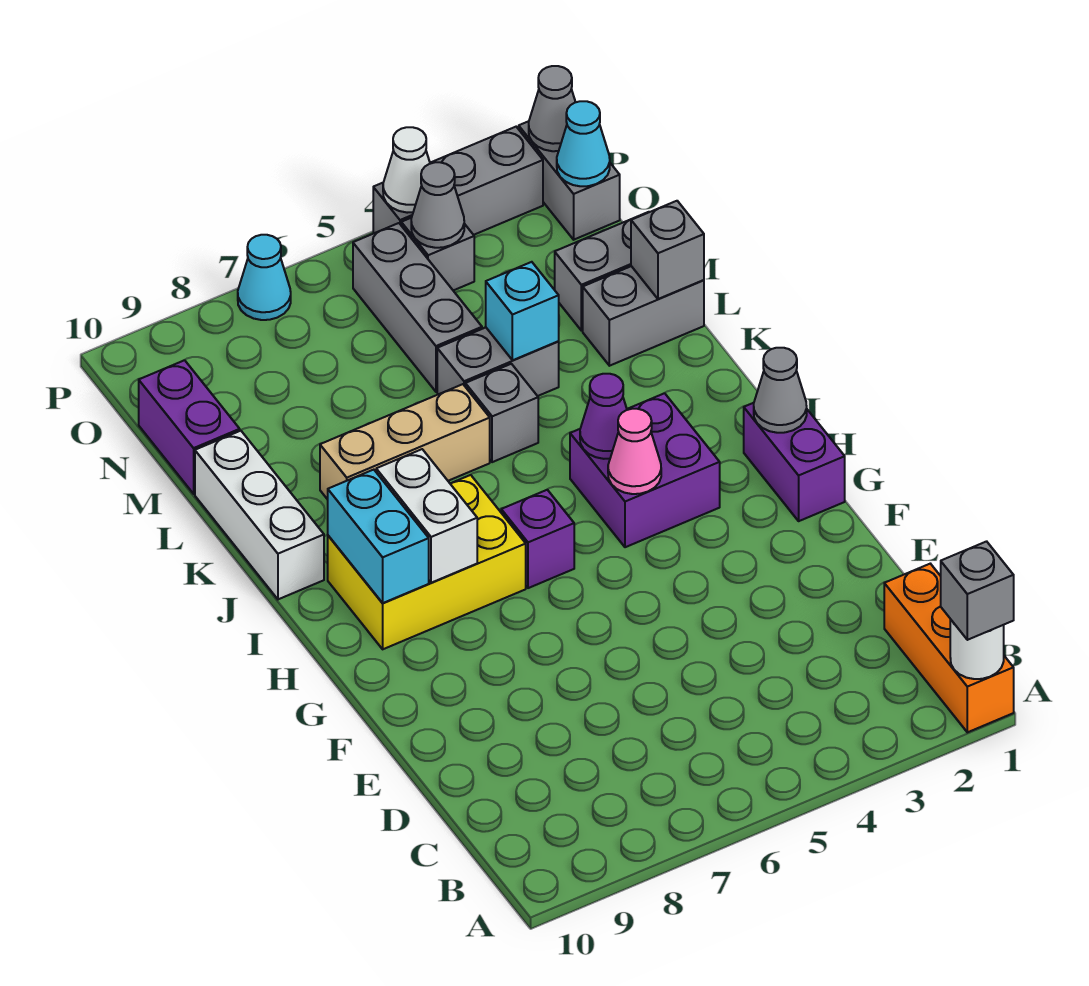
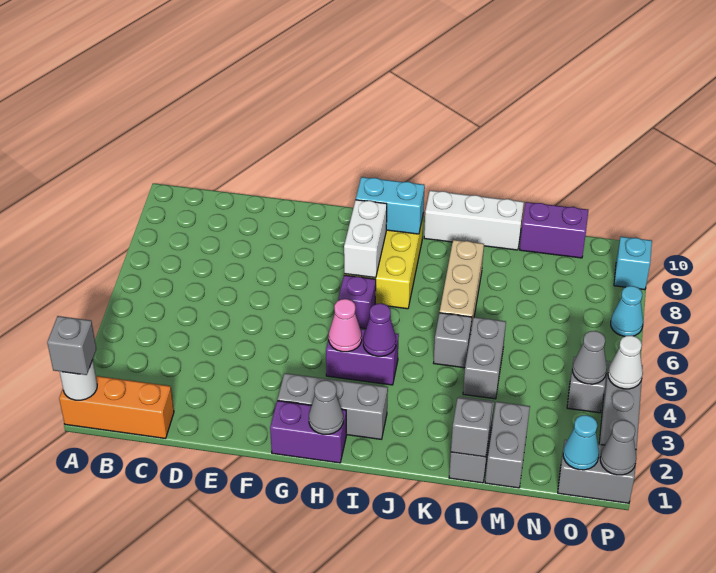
purple 2x2 brick [570,393,720,547] -> purple 1x2 brick [326,329,399,385]
white 1x2 brick [376,449,477,583] -> white 1x2 brick turned to [344,200,387,278]
cyan 1x1 brick [486,262,559,360] -> cyan 1x1 brick moved to [614,237,652,290]
grey 1x3 brick [353,223,482,392] -> grey 1x3 brick moved to [277,373,388,439]

